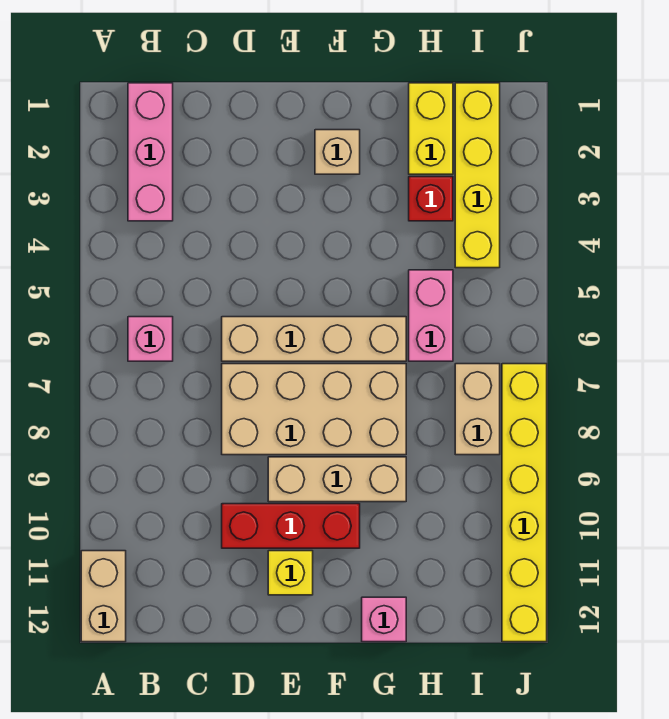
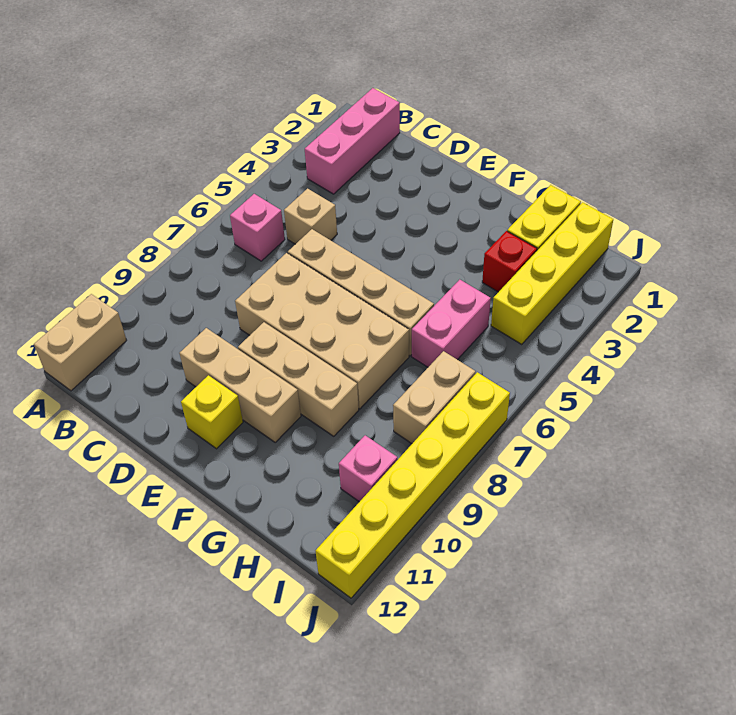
red 1x3 brick [222,504,360,548] -> tan 1x3 brick [180,328,301,442]
tan 1x1 brick [315,130,360,174] -> tan 1x1 brick moved to [284,189,337,244]
pink 1x1 brick [362,597,406,642] -> pink 1x1 brick moved to [339,435,398,502]

